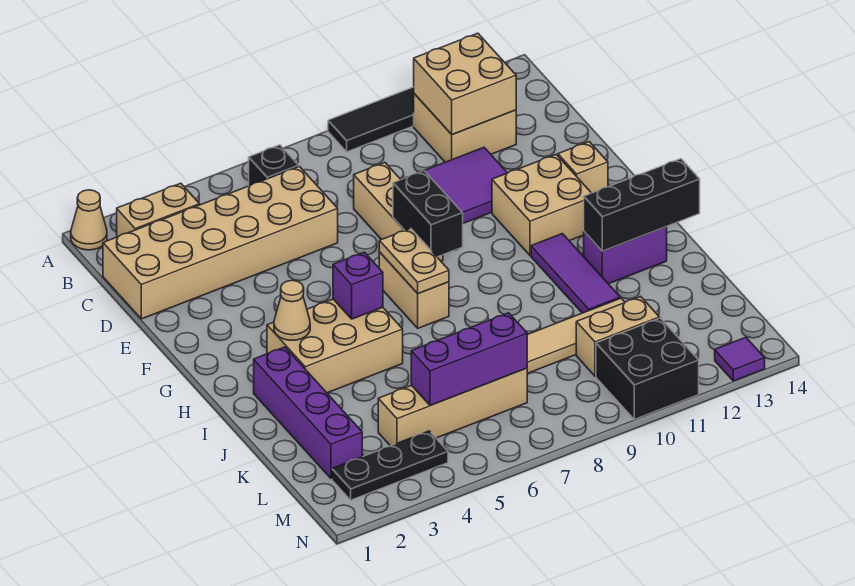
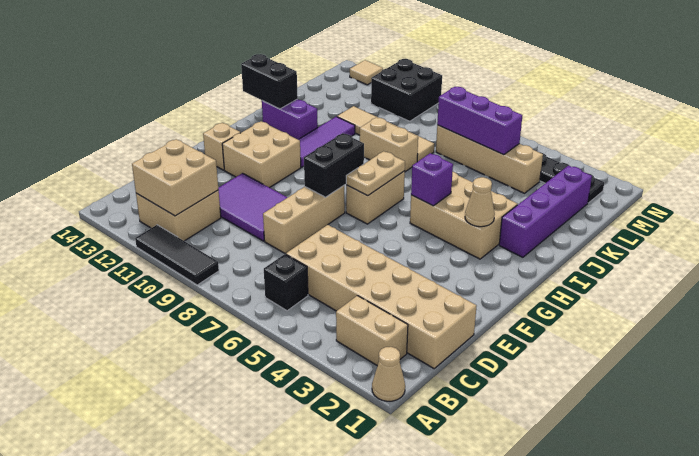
black 1x3 brick [584,159,700,251] -> black 1x2 brick [241,54,298,109]
tan 1x2 brick [576,297,659,376] -> tan 1x2 brick moved to [360,117,418,172]
purple 1x1 tile [715,337,765,381] -> tan 1x1 tile [350,60,383,85]

